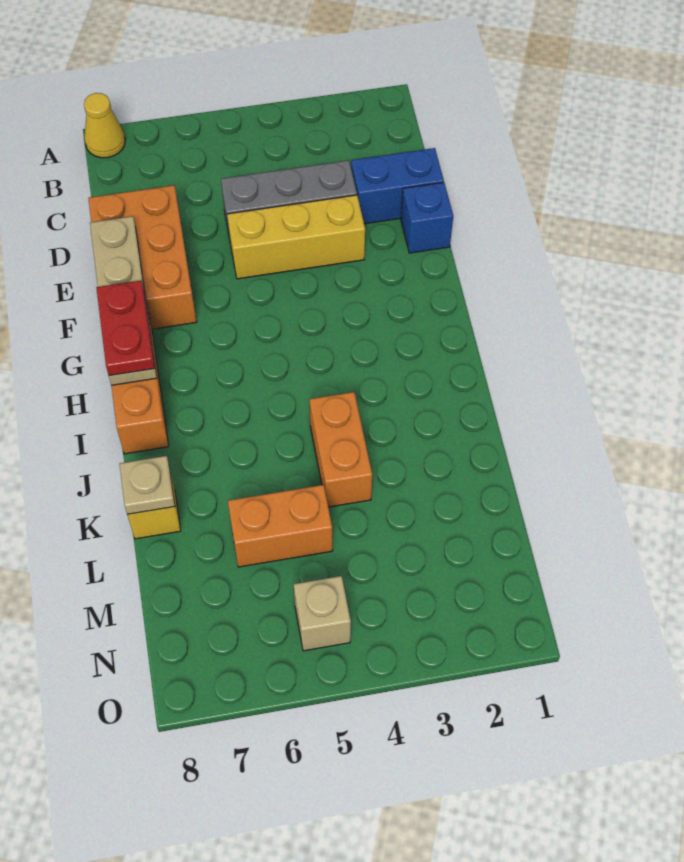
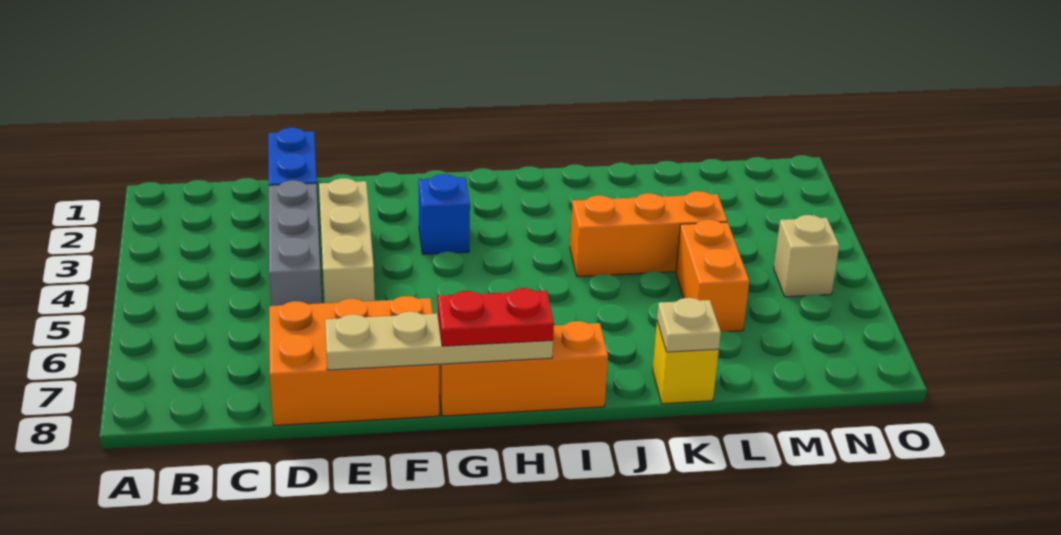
yellow 1x1 cone [84,93,125,158] -> none
blue 1x1 brick [401,182,453,253] -> blue 1x1 brick moved to [419,174,470,254]
yellow 1x3 brick [227,195,365,279] -> tan 1x3 brick [319,178,375,303]
orange 1x2 brick [309,392,372,507] -> orange 1x3 brick [570,191,727,277]

